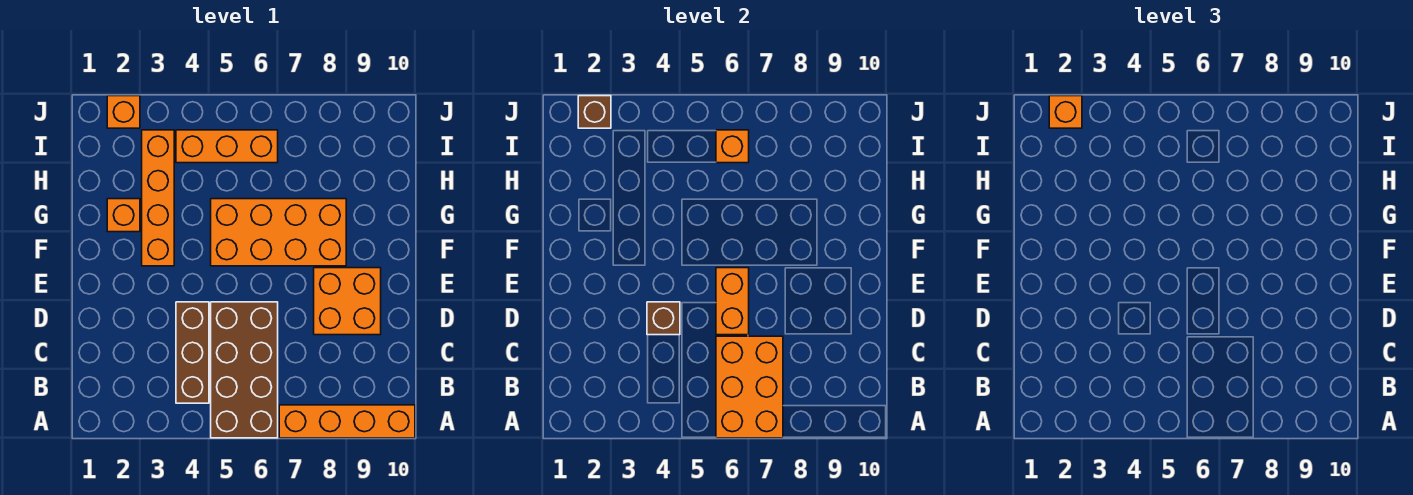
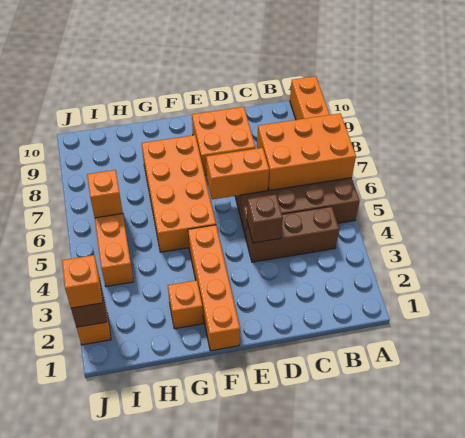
orange 1x4 brick [142,130,174,266] -> orange 1x4 brick turned to [188,225,240,351]

